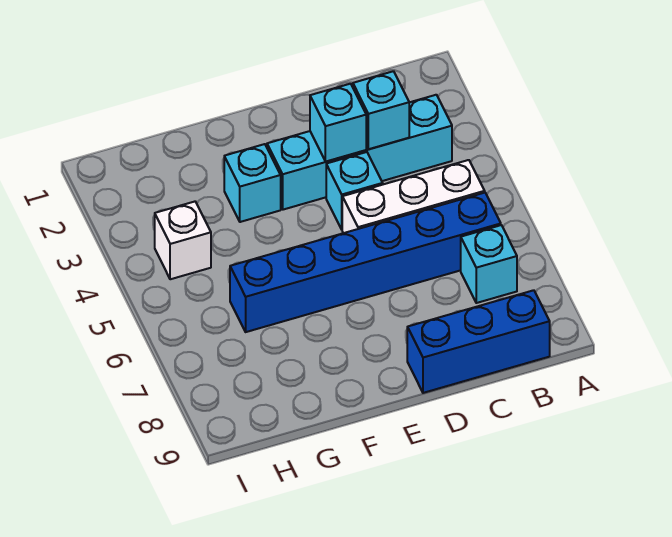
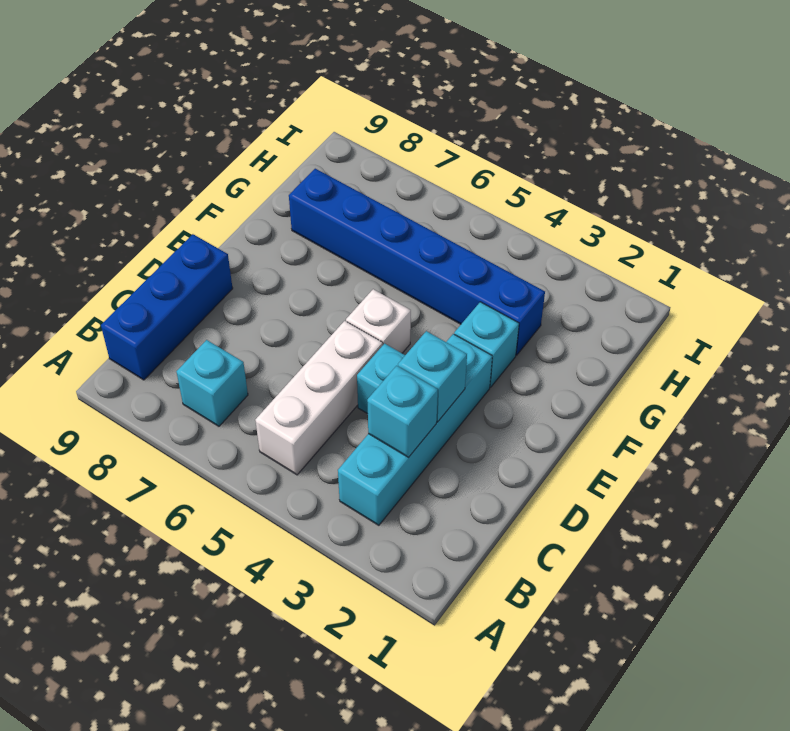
blue 1x6 brick [230,193,501,332] -> blue 1x6 brick turned to [289,169,545,355]
white 1x1 brick [155,202,211,279] -> white 1x1 brick moved to [346,289,411,353]

